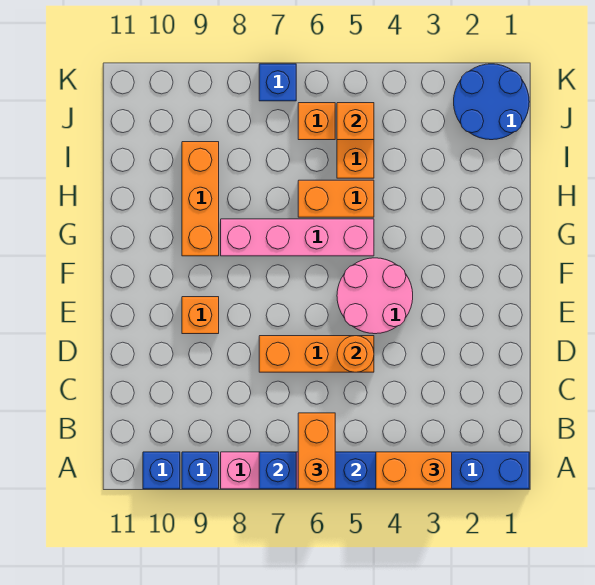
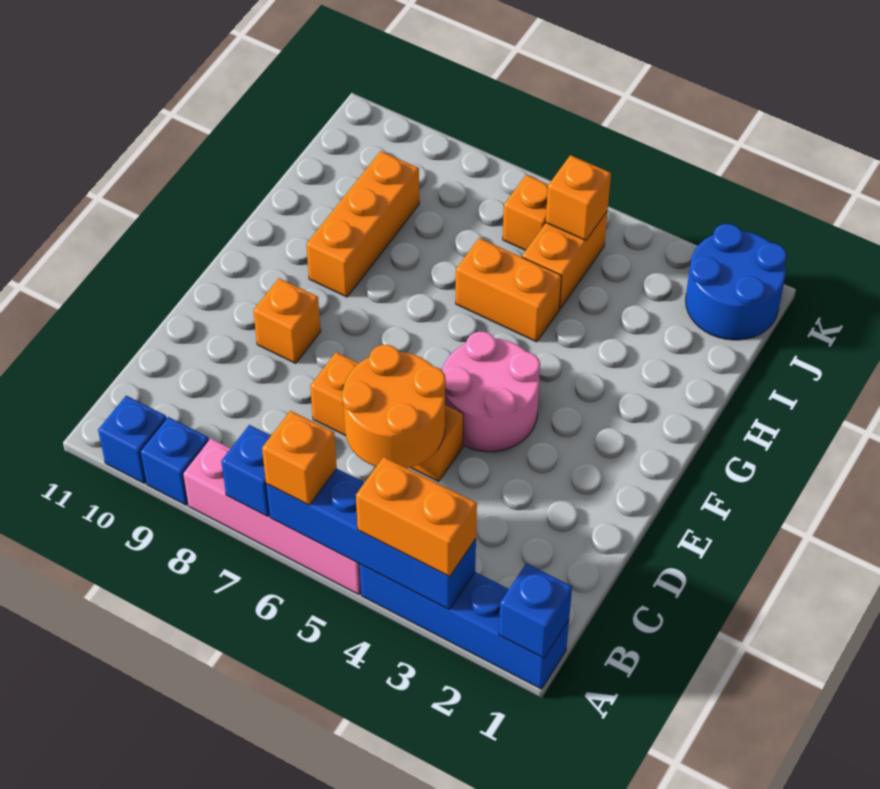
orange 1x2 brick [298,413,335,489] -> orange 1x1 brick [262,411,337,505]
orange 1x1 round brick [337,336,374,372] -> orange 2x2 round brick [342,345,446,468]
pink 1x4 brick [221,219,374,256] -> none
blue 1x1 brick [259,64,296,101] -> blue 1x1 brick moved to [499,563,572,658]

